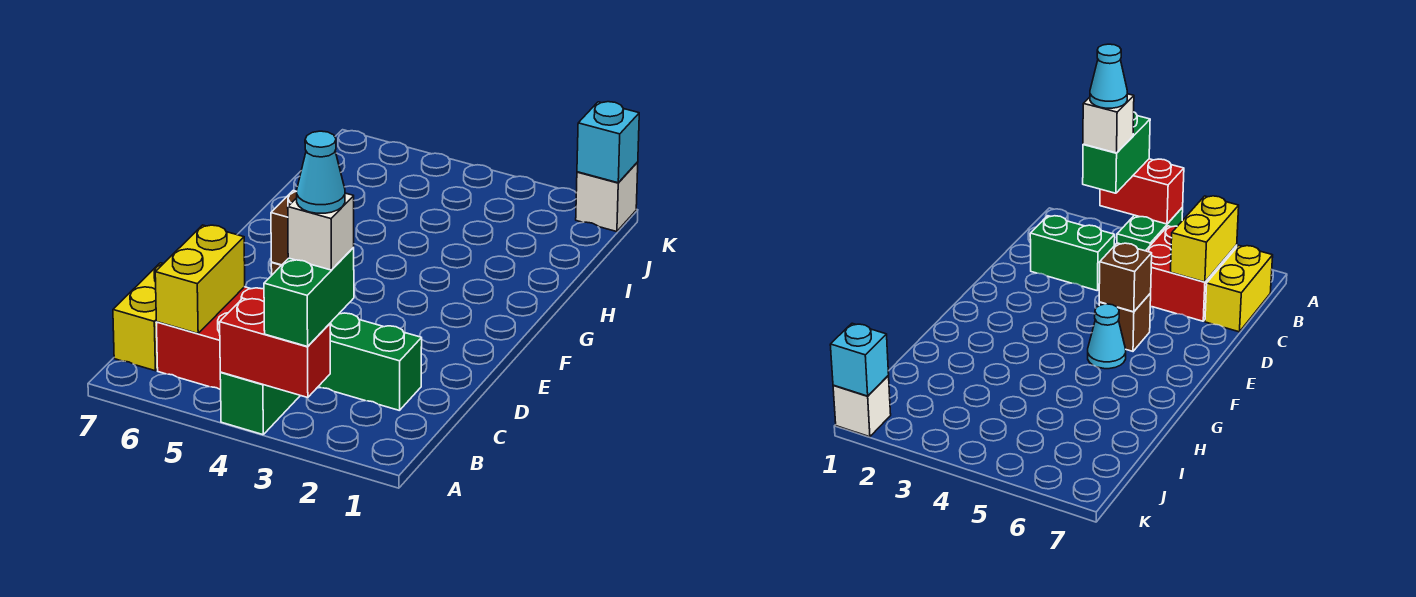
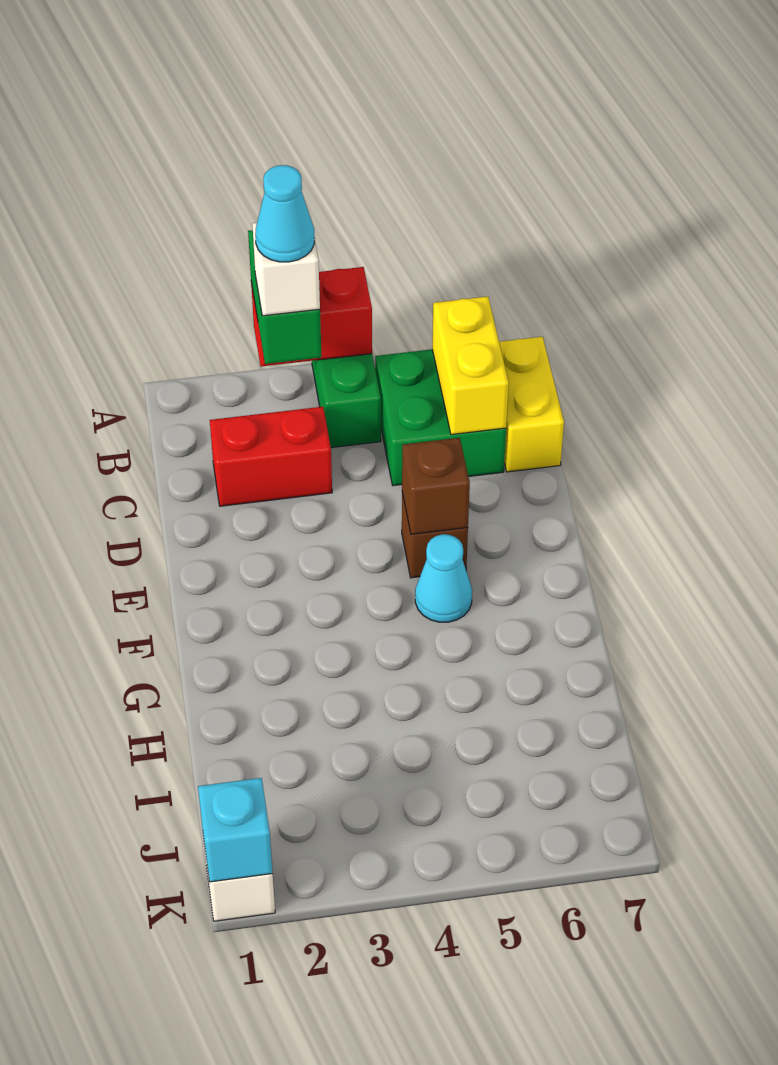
red 2x2 brick [156,287,264,390] -> green 2x2 brick [375,349,506,486]
green 1x2 brick [318,313,422,411] -> red 1x2 brick [210,407,332,506]

